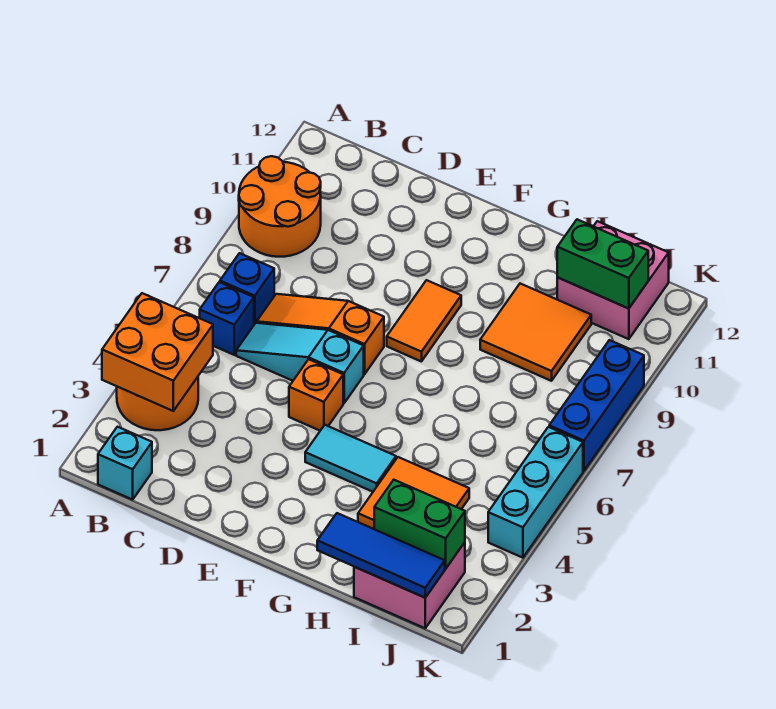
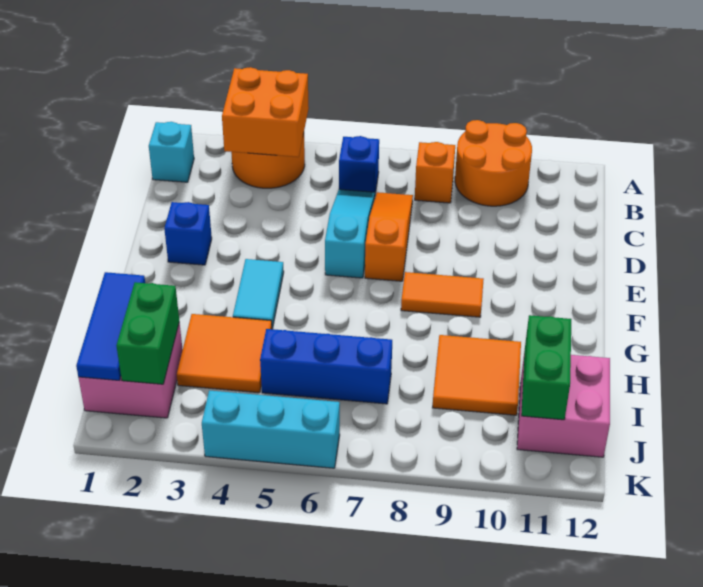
blue 1x1 brick [220,253,274,324] -> blue 1x1 brick moved to [164,202,212,265]
orange 1x1 brick [289,359,343,431] -> orange 1x1 brick moved to [415,142,455,203]
blue 1x3 brick [549,340,644,471] -> blue 1x3 brick moved to [260,329,392,404]

